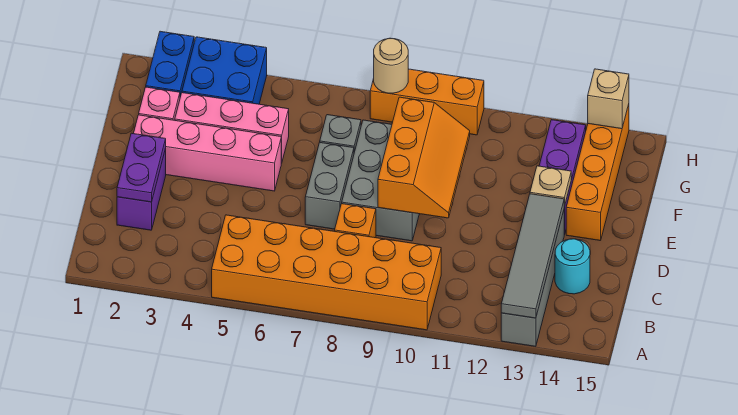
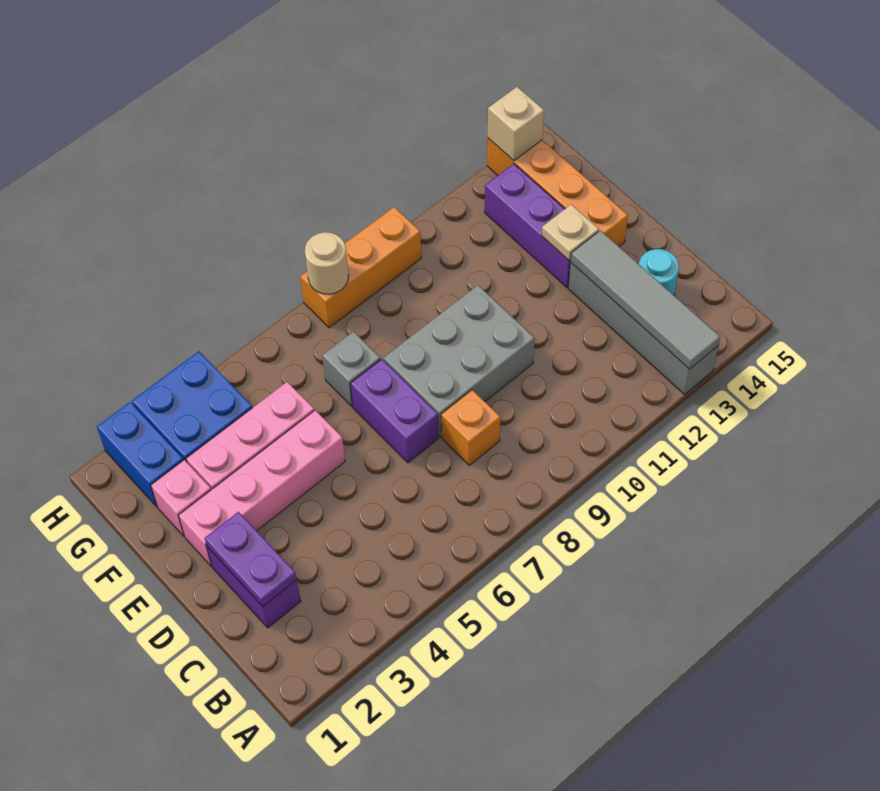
orange 2x6 brick [212,215,441,330] -> none
grey 1x2 brick [305,142,354,229] -> purple 1x2 brick [350,359,439,463]
grey 2x3 brick [342,120,419,241] -> grey 2x3 brick turned to [383,285,535,437]
orange 2x3 slope [378,97,470,218] -> none

